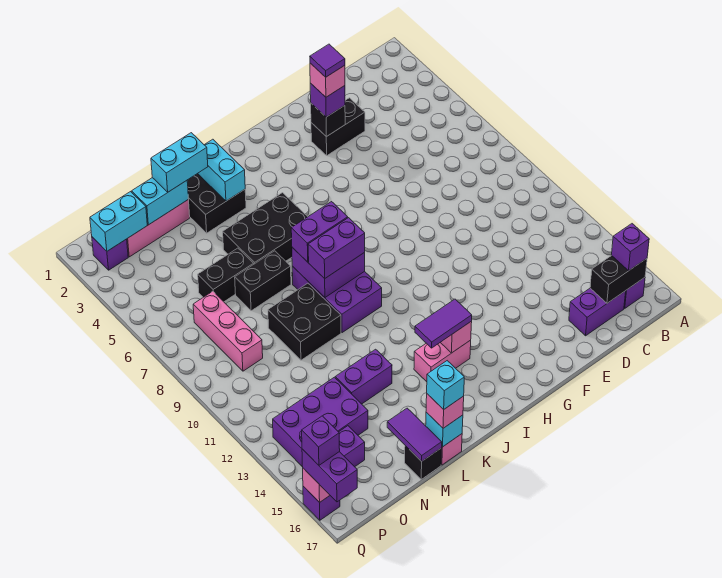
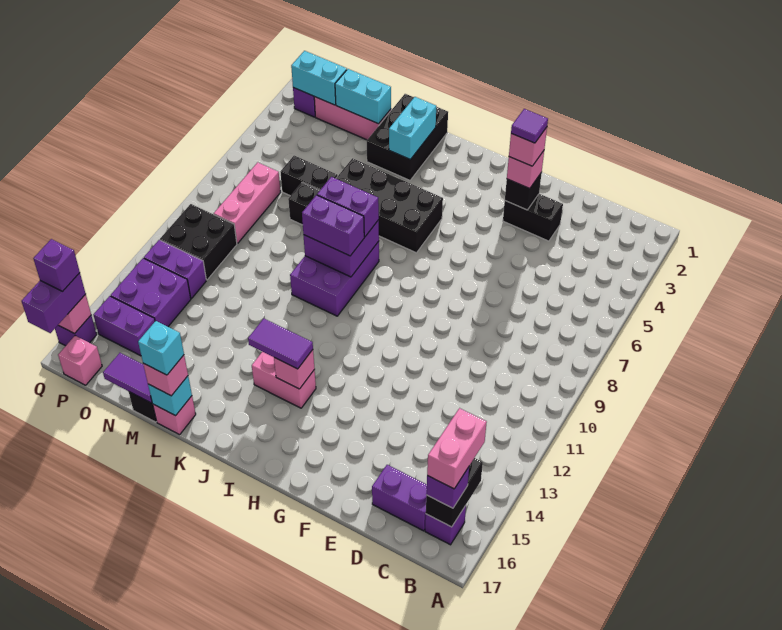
none -> pink 1x2 brick [427,408,487,489]
black 1x2 brick [590,255,647,303] -> black 1x2 brick turned to [426,458,483,527]
purple 1x1 brick [310,83,345,117] -> pink 1x1 brick [507,151,544,189]
black 2x3 brick [223,193,308,264] -> black 2x4 brick [336,158,443,253]
cyan 1x2 brick [151,133,208,192] -> none
black 2x2 brick [268,283,341,360] -> black 2x2 brick moved to [160,204,237,280]
purple 1x2 brick [335,349,392,404] -> purple 1x2 brick moved to [144,240,206,299]
purple 1x2 tile [387,408,442,461] -> purple 1x2 tile turned to [103,353,152,403]
purple 2x3 brick [273,377,368,467] -> purple 2x2 brick [111,258,191,327]
none -> pink 1x1 brick [58,336,102,385]

